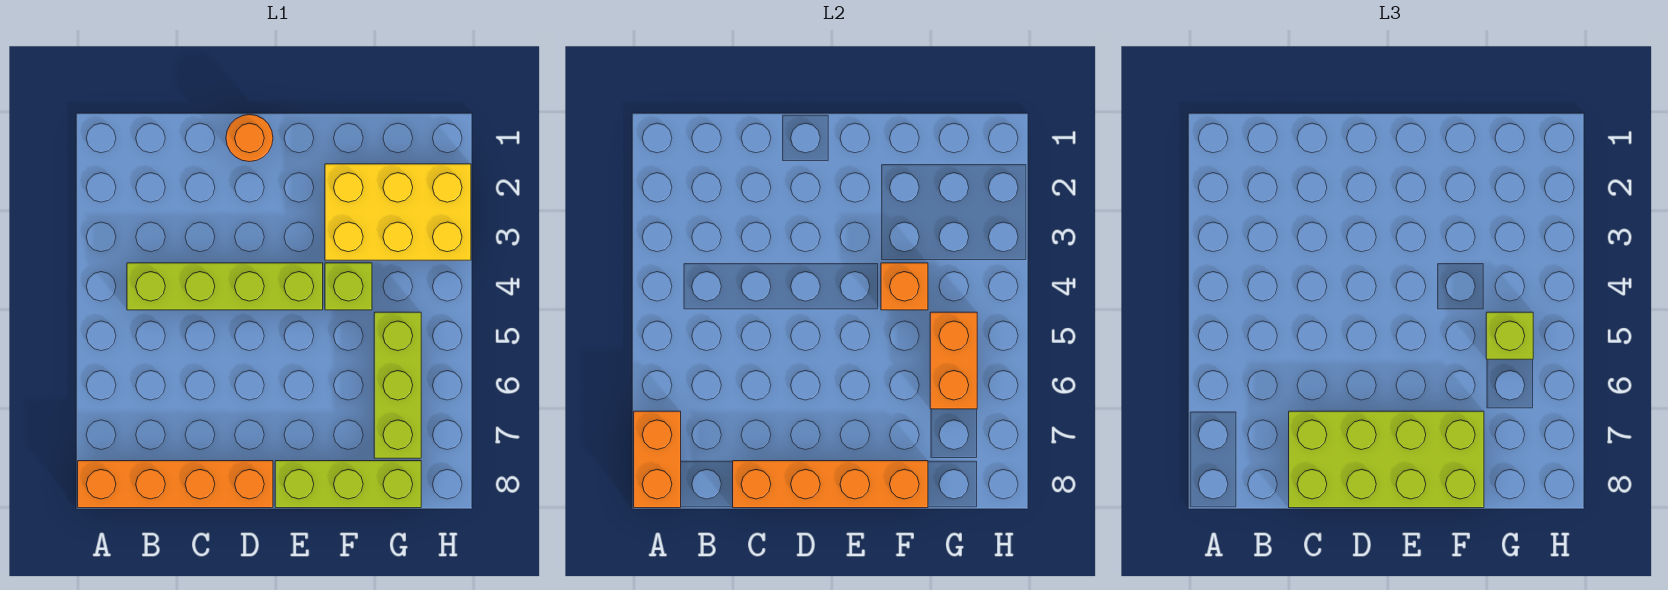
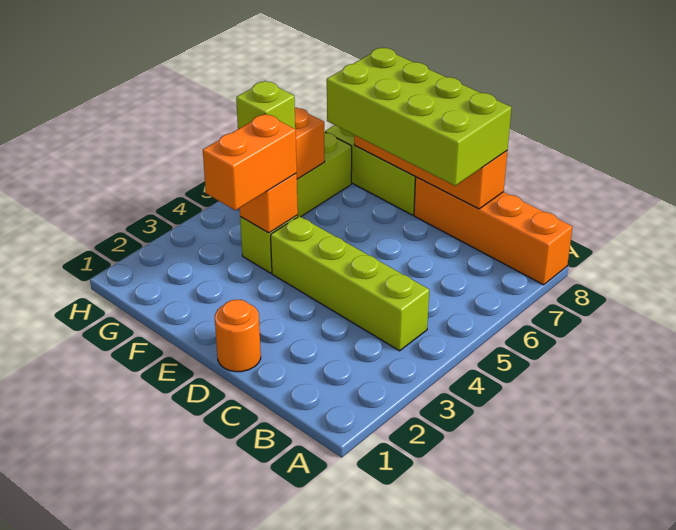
orange 1x2 brick [634,411,681,508] -> orange 1x2 brick moved to [203,114,297,210]
yellow 2x3 brick [325,164,471,260] -> none

